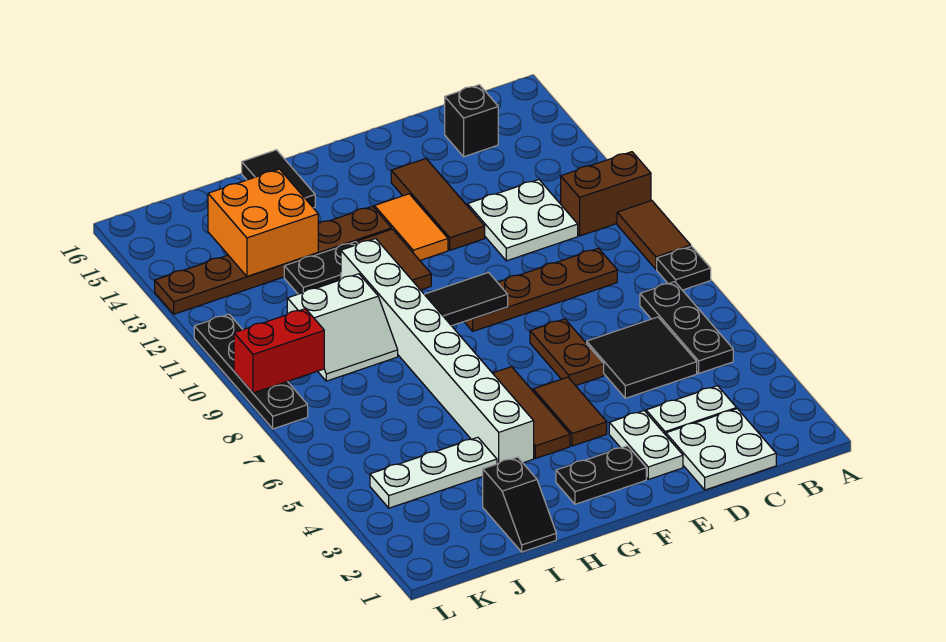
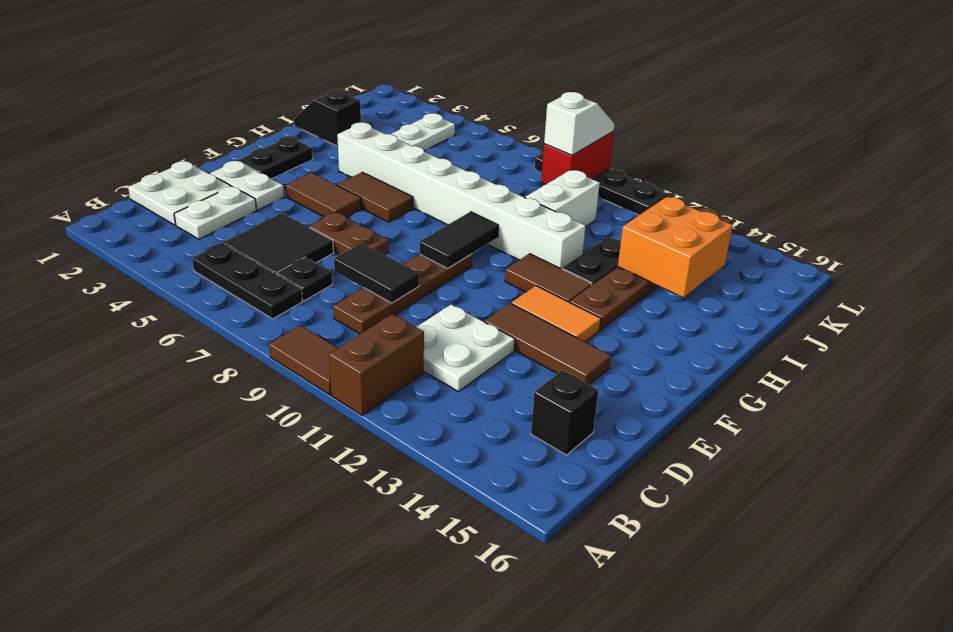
black 1x1 plate [657,246,711,290] -> black 1x1 plate moved to [277,257,332,301]
brown 1x3 tile [493,367,570,458] -> brown 1x2 tile [338,172,413,222]
black 1x2 tile [242,150,315,208] -> black 1x2 tile moved to [334,243,419,303]
none -> white 1x2 slope [544,92,615,155]

